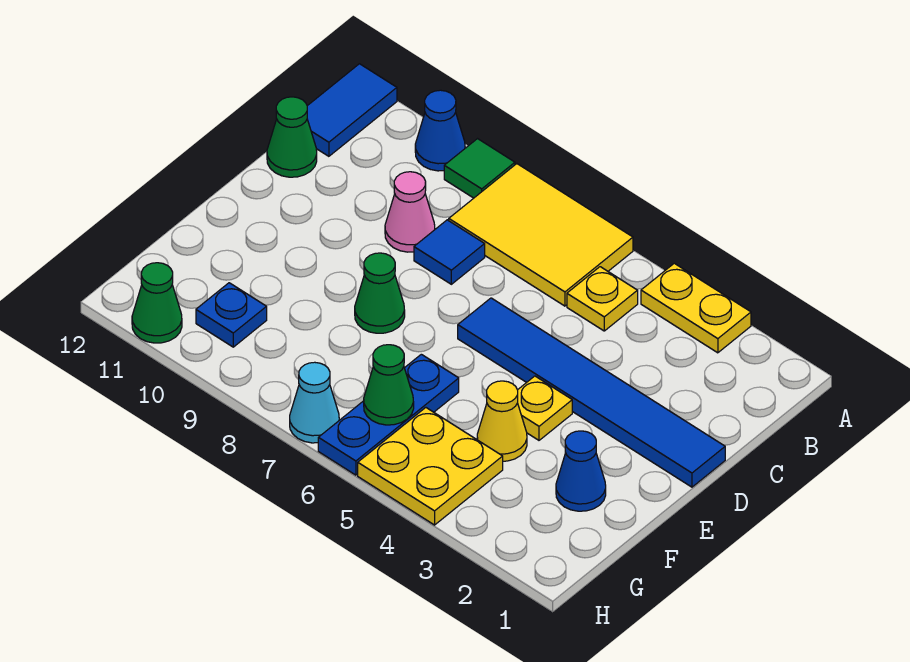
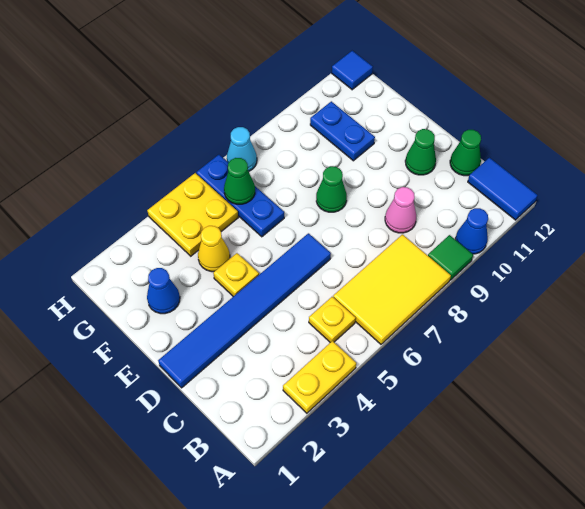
blue 1x1 tile [414,220,485,284] -> blue 1x1 tile moved to [332,51,373,90]
blue 1x1 plate [196,283,267,347] -> blue 1x2 plate [310,101,375,161]
green 1x1 cone [132,263,182,343] -> green 1x1 cone moved to [405,129,436,175]

